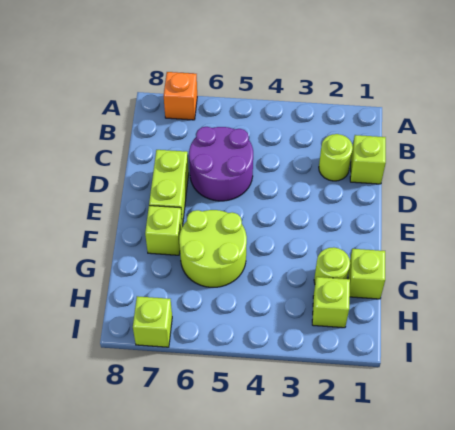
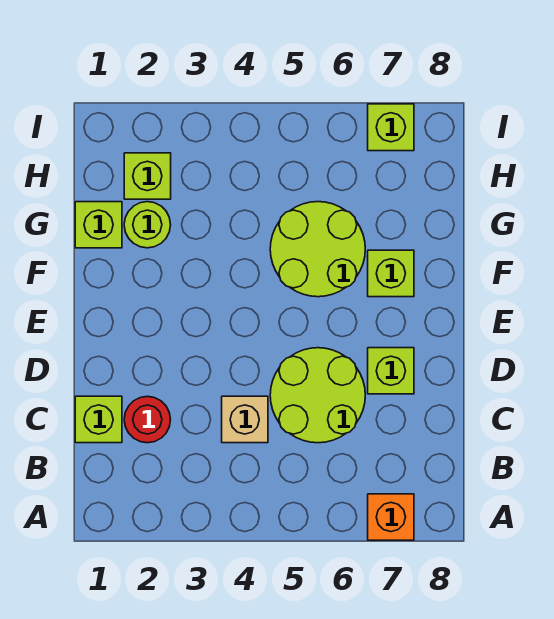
lime 1x1 round brick [319,134,353,181] -> red 1x1 round brick [124,396,171,443]
none -> tan 1x1 brick [222,396,268,443]
purple 2x2 round brick [189,127,253,201] -> lime 2x2 round brick [270,348,365,443]
lime 1x2 brick [149,150,189,226] -> lime 1x1 brick [368,348,414,394]

